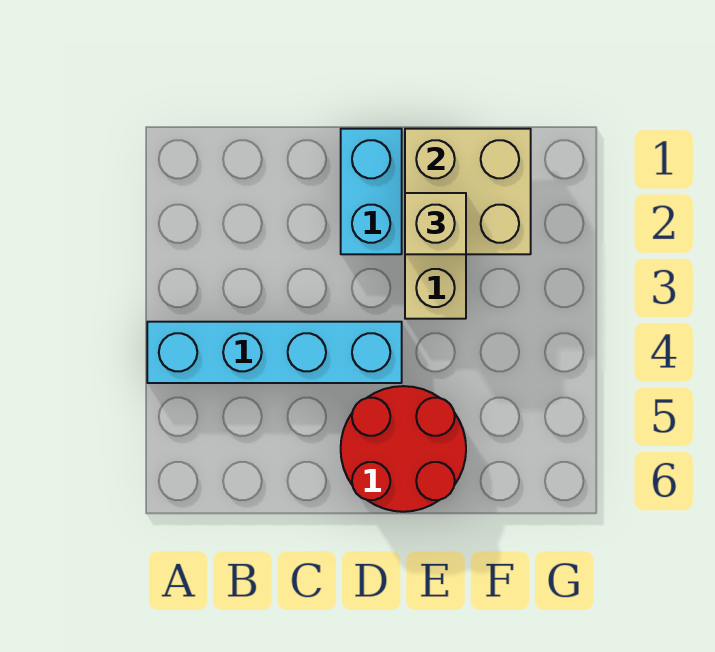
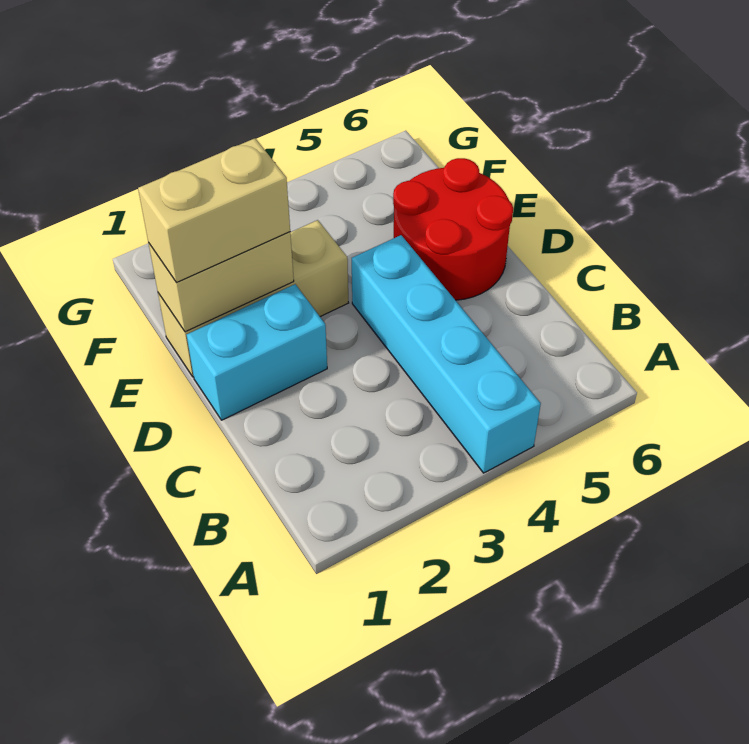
tan 2x2 brick [405,129,531,254] -> tan 1x2 brick [149,232,294,332]
tan 1x1 brick [405,193,466,254] -> tan 1x2 brick [138,138,290,283]

